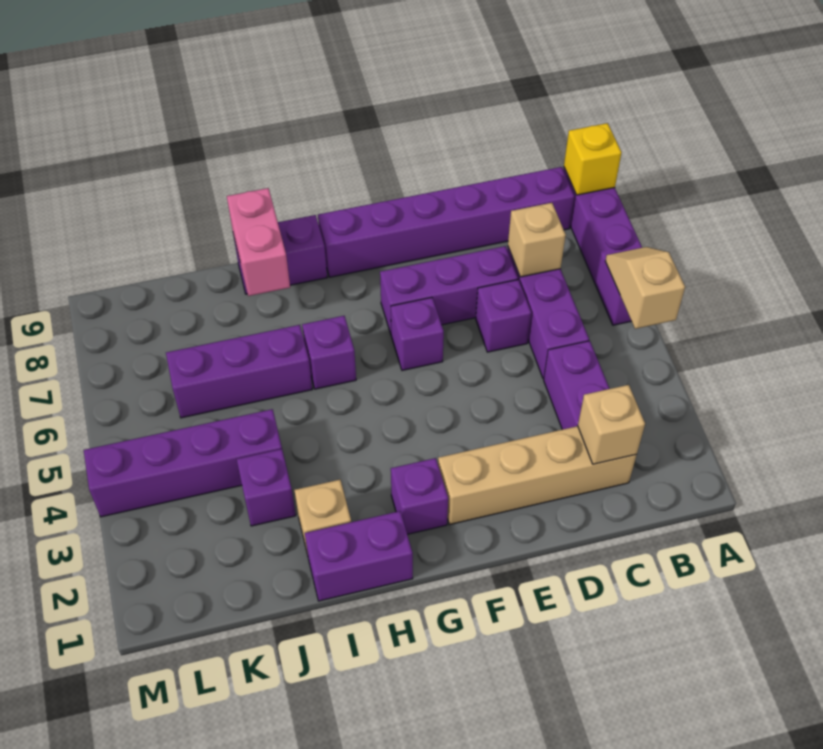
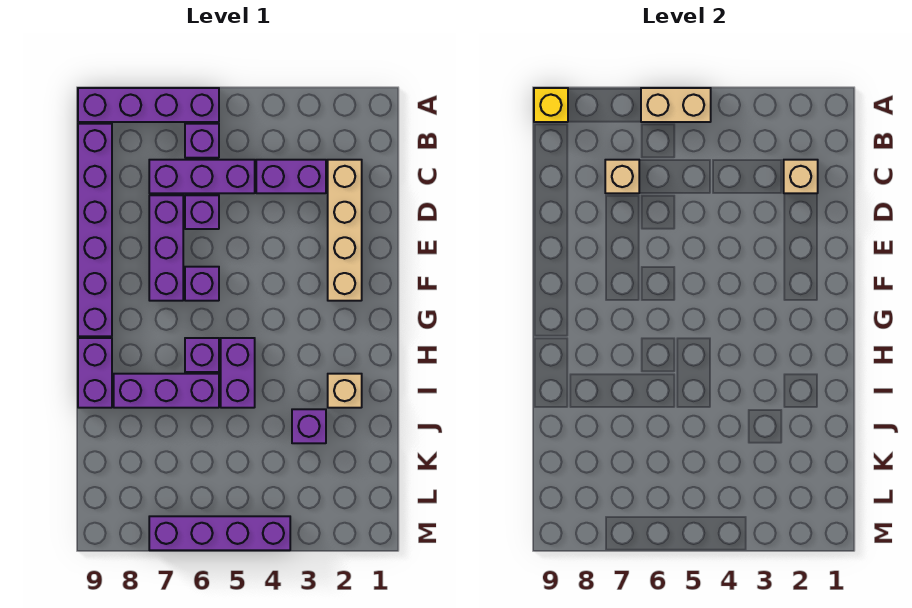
tan 1x2 slope [605,247,685,329] -> tan 1x2 brick [641,88,711,122]
purple 1x1 brick [391,458,448,534] -> purple 1x1 brick moved to [185,124,219,158]
purple 1x2 brick [305,511,413,601] -> purple 1x2 brick moved to [221,338,255,408]
purple 1x3 brick [166,325,312,418] -> purple 1x3 brick turned to [114,374,219,408]
pink 1x2 brick [227,188,290,296] -> none
purple 1x4 brick [84,409,282,517] -> purple 1x4 brick turned to [149,516,290,550]

